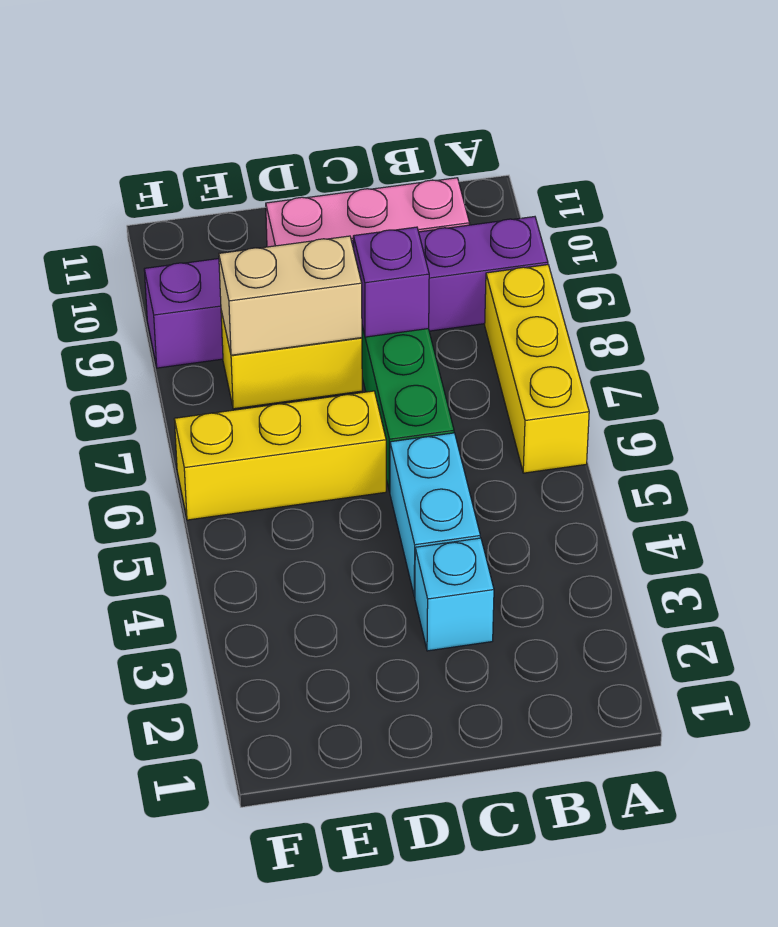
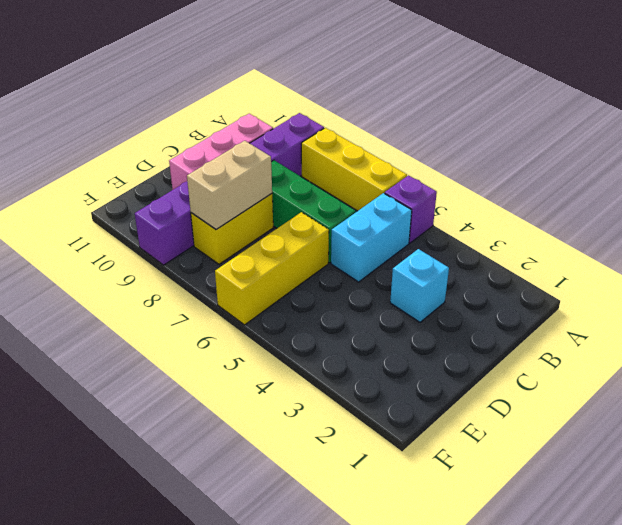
cyan 1x2 brick [390,433,480,597] -> cyan 1x2 brick turned to [331,193,412,282]
purple 1x1 brick [353,227,429,337] -> purple 1x1 brick moved to [385,175,437,243]

